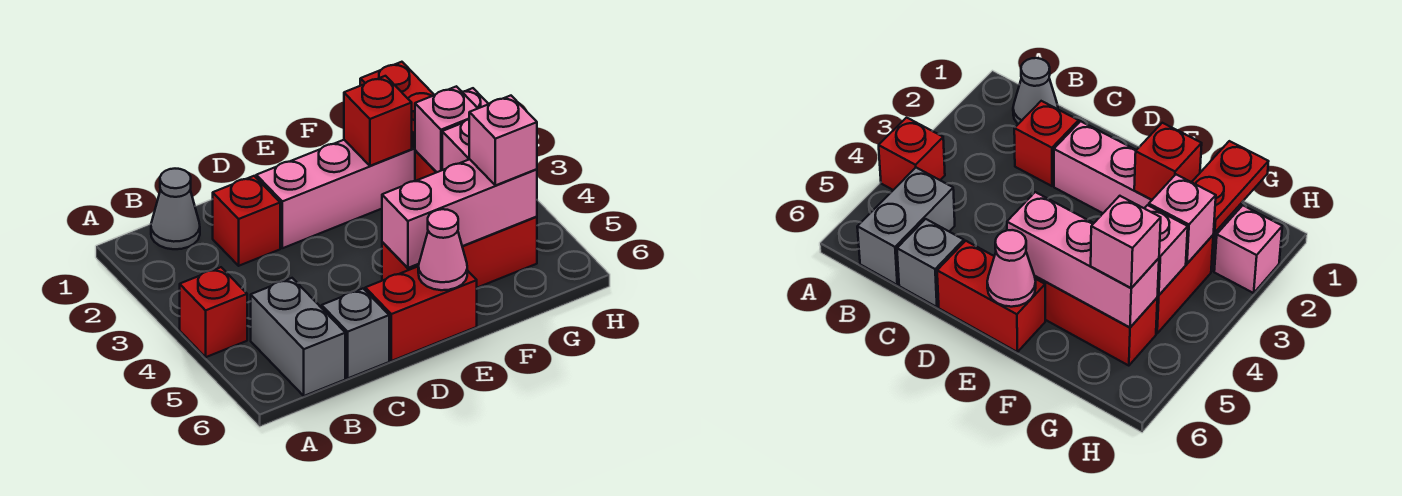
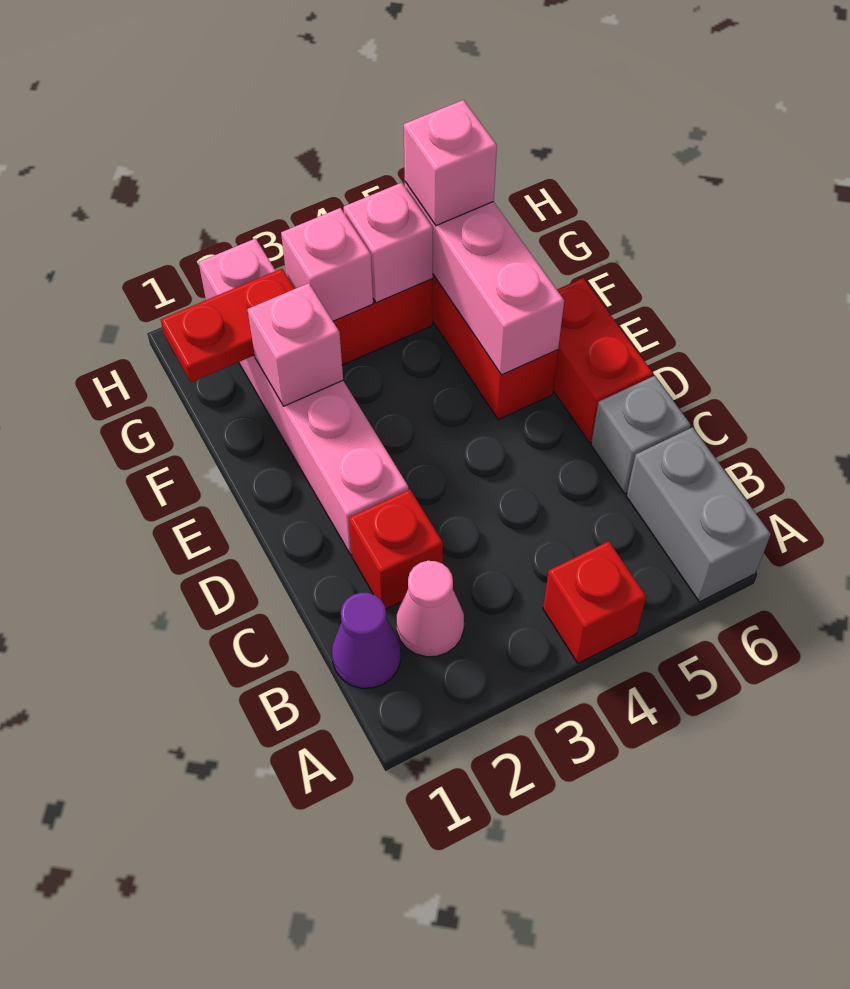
grey 1x1 cone [151,169,200,249] -> purple 1x1 cone [332,593,401,688]
grey 1x2 brick [251,278,345,396] -> grey 1x2 brick turned to [626,427,771,602]
pink 1x1 cone [418,209,467,290] -> pink 1x1 cone moved to [396,561,464,657]
red 1x1 brick [344,76,412,166] -> pink 1x1 brick [247,283,343,406]

